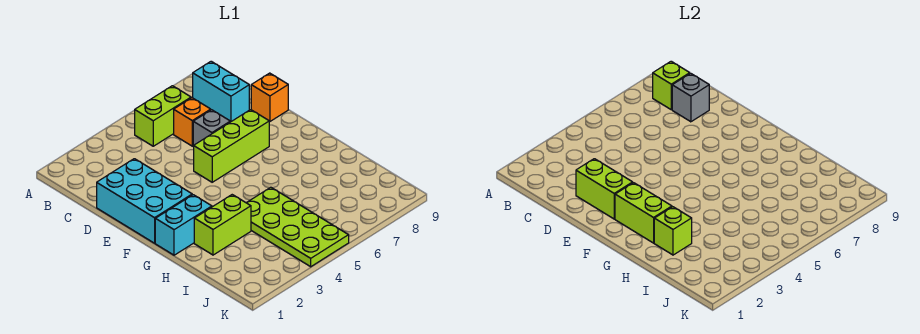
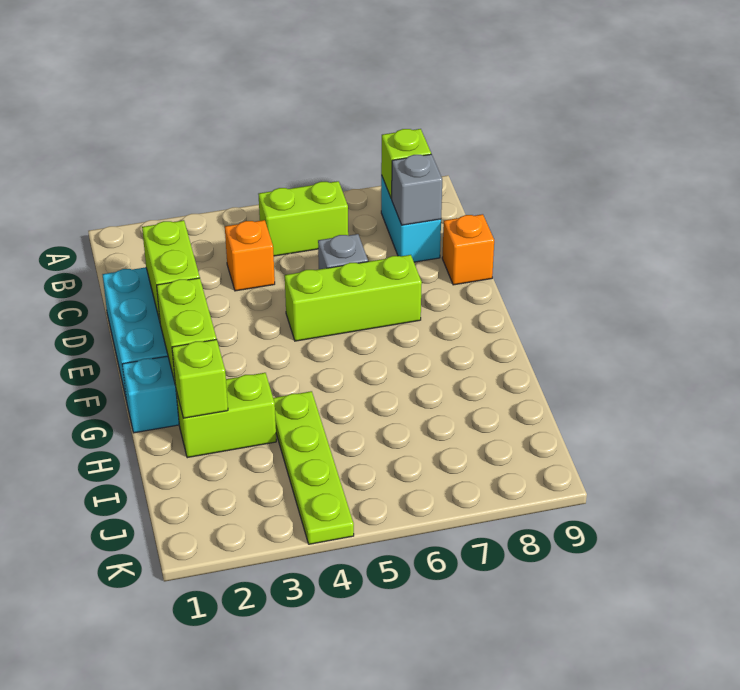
orange 1x1 brick [174,98,211,146] -> orange 1x1 brick moved to [225,220,275,291]
lime 2x4 plate [246,187,349,267] -> lime 1x4 plate [273,391,354,544]

